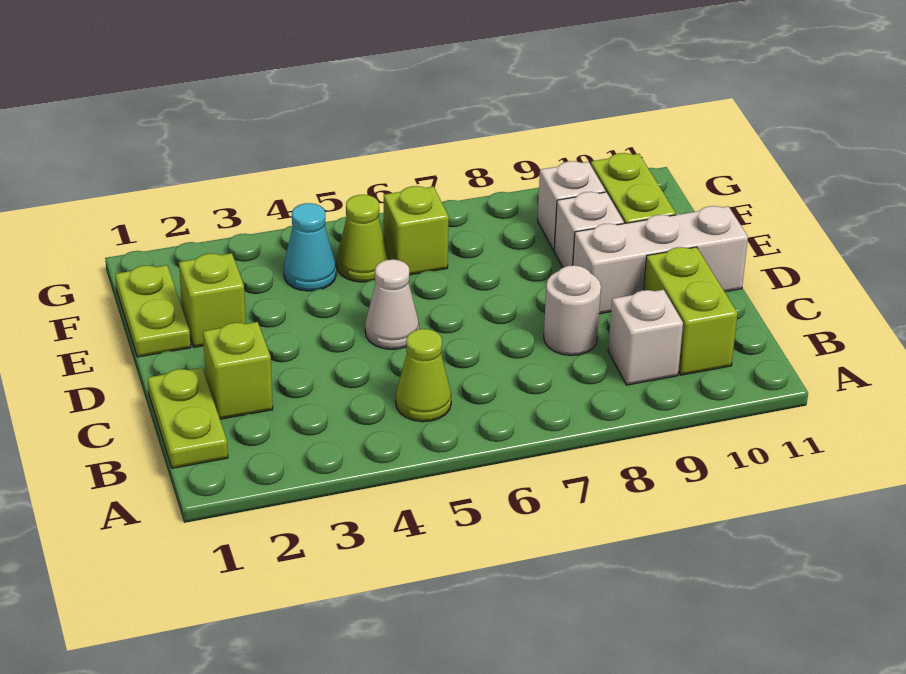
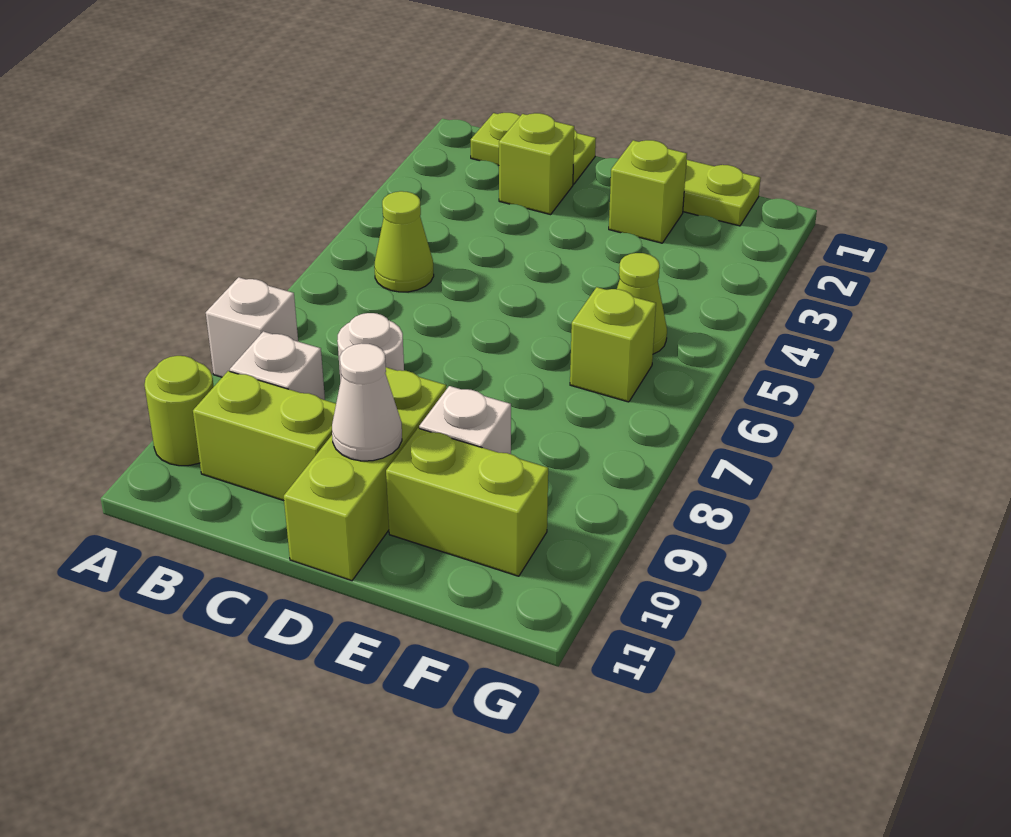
none -> lime 1x1 round brick [145,356,214,466]
white 1x1 cone [365,259,419,349] -> white 1x1 cone moved to [332,343,402,461]
white 1x3 brick [573,206,748,314] -> lime 1x3 brick [284,367,446,581]
cyan 1x1 cone [284,203,336,291] -> none
white 1x1 brick [538,161,606,250] -> white 1x1 brick moved to [206,277,298,377]

